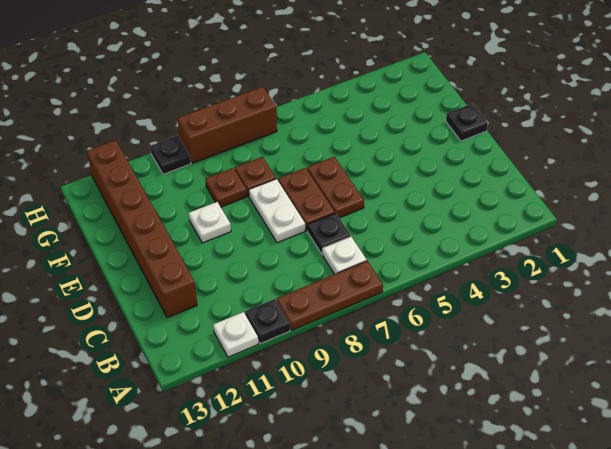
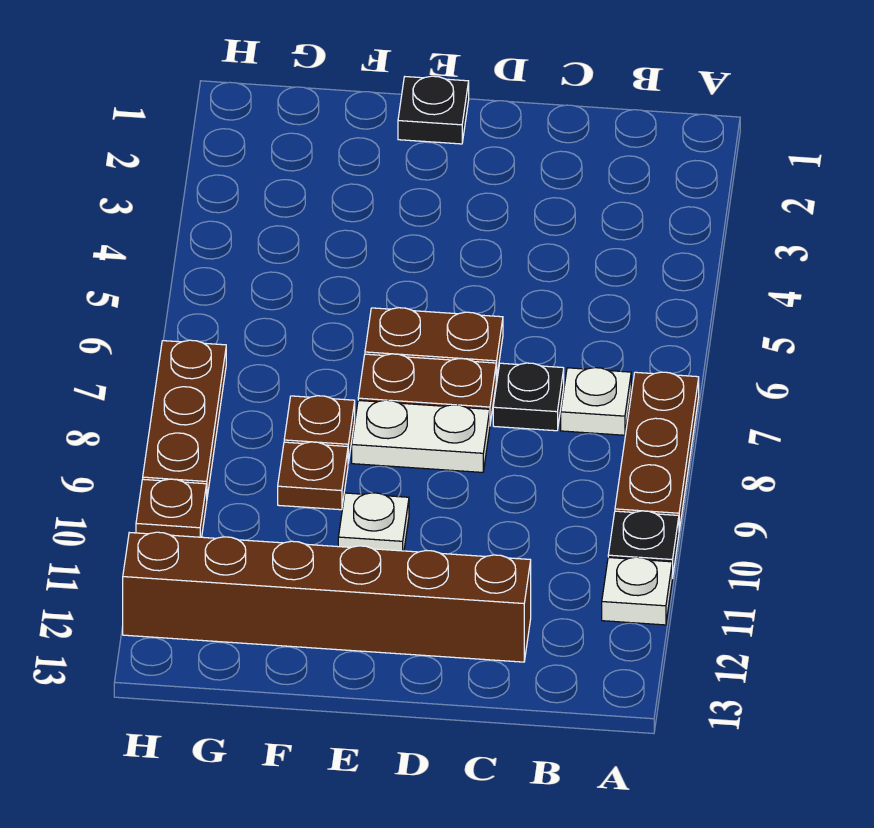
brown 1x3 brick [178,87,277,163] -> brown 1x3 plate [143,340,226,497]
black 1x1 plate [150,136,191,174] -> brown 1x1 plate [136,479,207,537]

